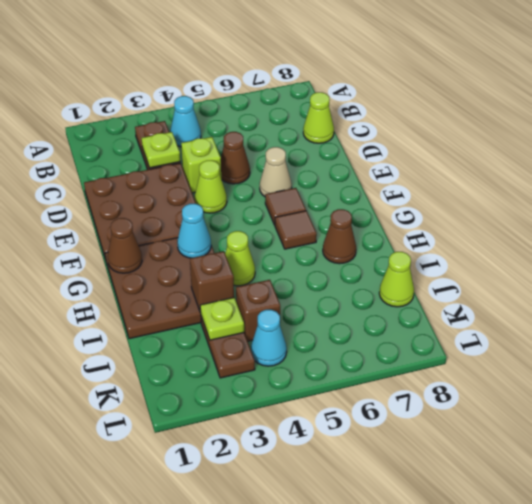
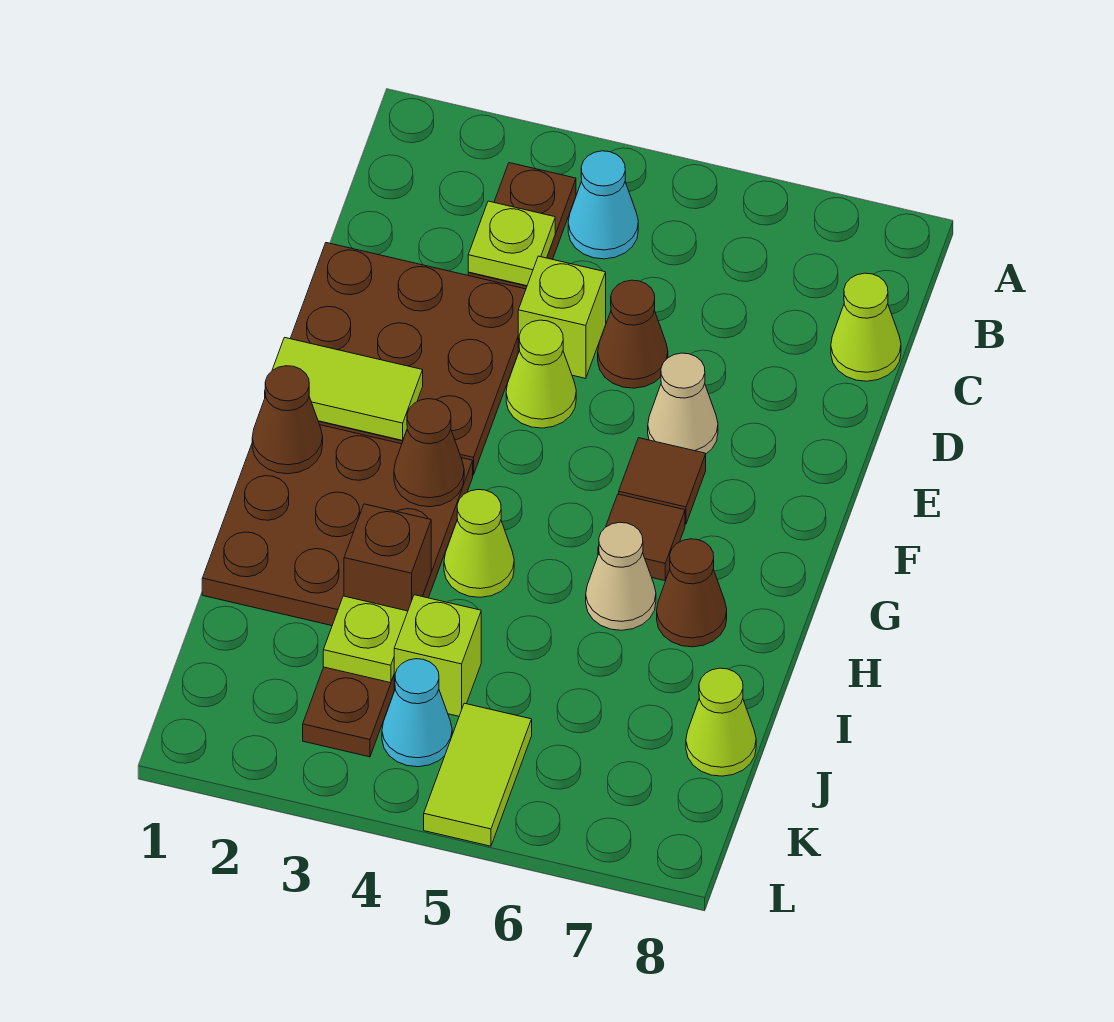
none -> lime 1x2 tile [265,338,423,440]
cyan 1x1 cone [177,204,211,258] -> brown 1x1 cone [394,399,464,507]
none -> tan 1x1 cone [586,522,656,630]
brown 1x1 brick [236,280,280,341] -> lime 1x1 brick [394,595,481,716]
none -> lime 1x2 tile [424,703,532,846]

